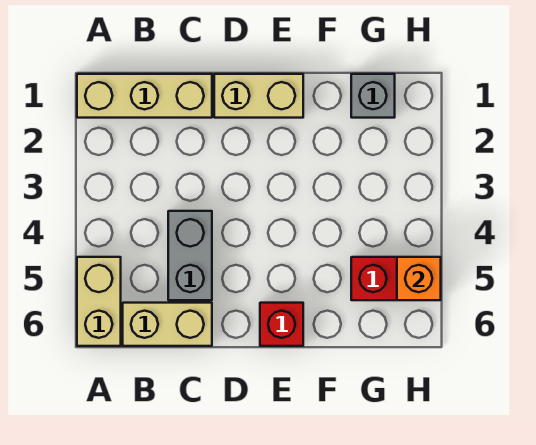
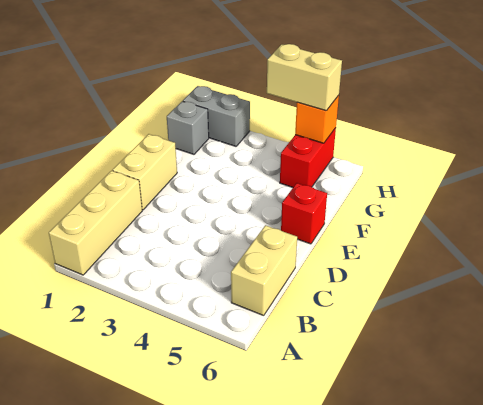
tan 1x2 brick [77,257,121,346] -> tan 1x2 brick moved to [267,44,342,111]
grey 1x2 brick [168,211,212,300] -> grey 1x2 brick moved to [183,86,250,146]

